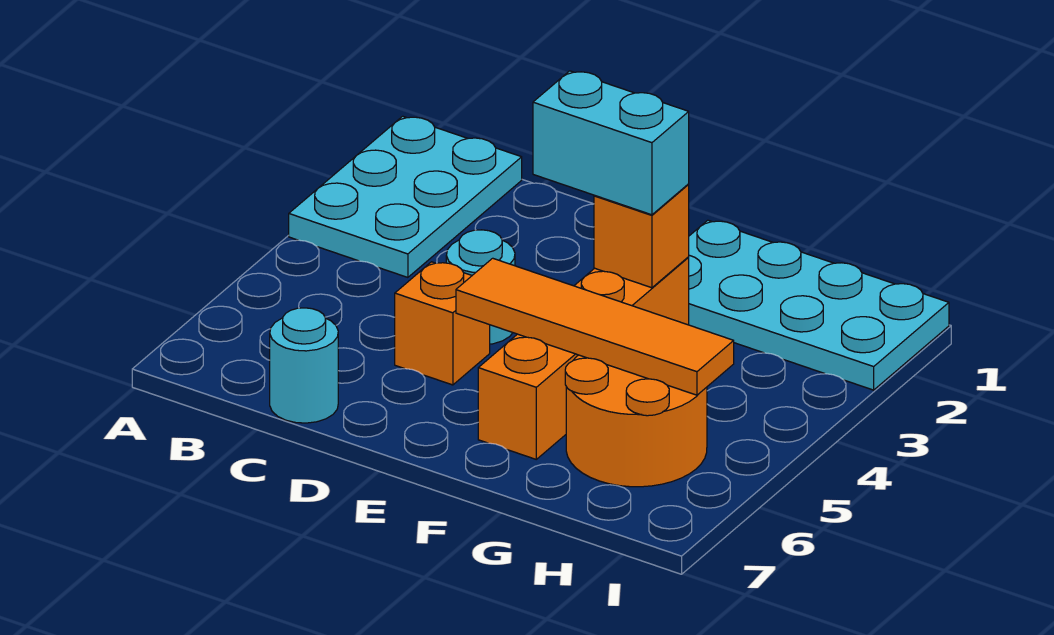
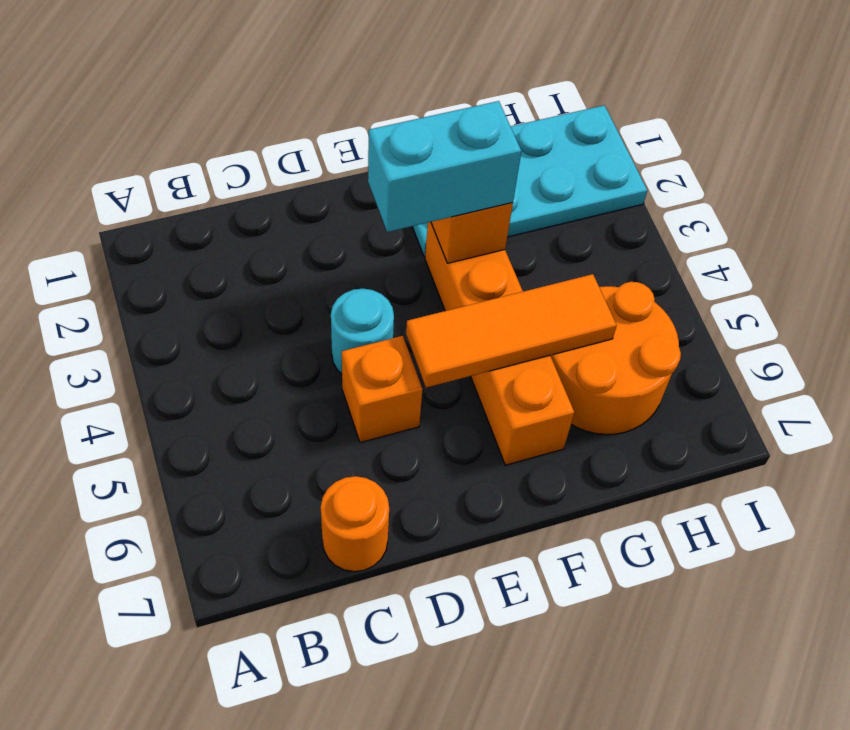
cyan 2x3 plate [289,116,522,277] -> none
cyan 1x1 round brick [270,308,338,423] -> orange 1x1 round brick [321,476,389,572]
orange 1x4 tile [456,258,734,395] -> orange 1x3 tile [406,274,617,388]

